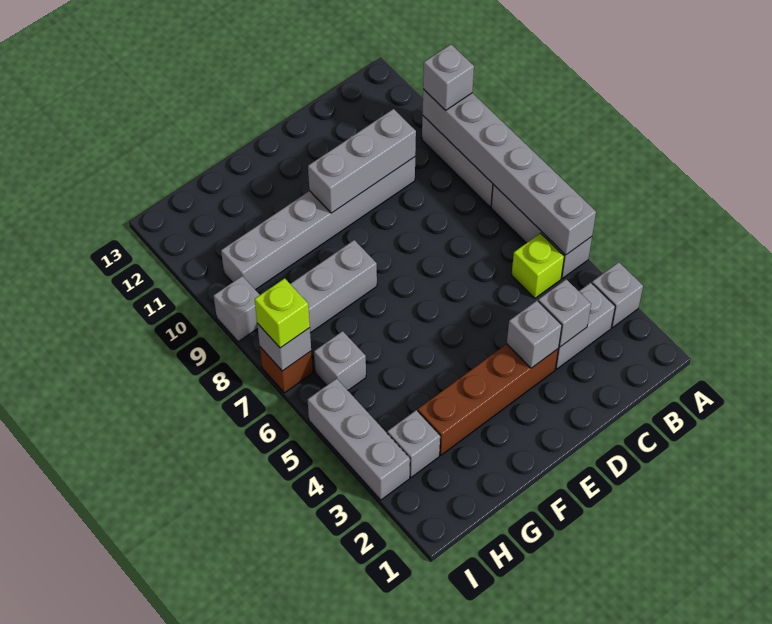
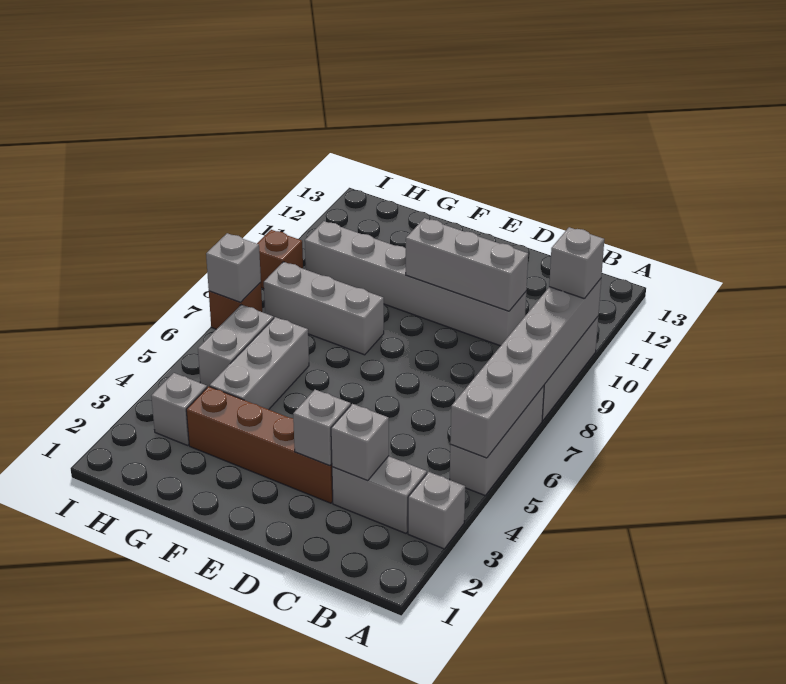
lime 1x1 brick [512,233,564,298] -> none
grey 1x1 brick [314,331,366,390] -> grey 1x2 brick [198,305,274,387]
grey 1x3 brick [308,379,410,500] -> grey 1x3 brick moved to [210,317,309,410]
lime 1x1 brick [255,278,310,348] -> none
grey 1x1 brick [214,276,260,342] -> brown 1x1 brick [257,230,303,289]

